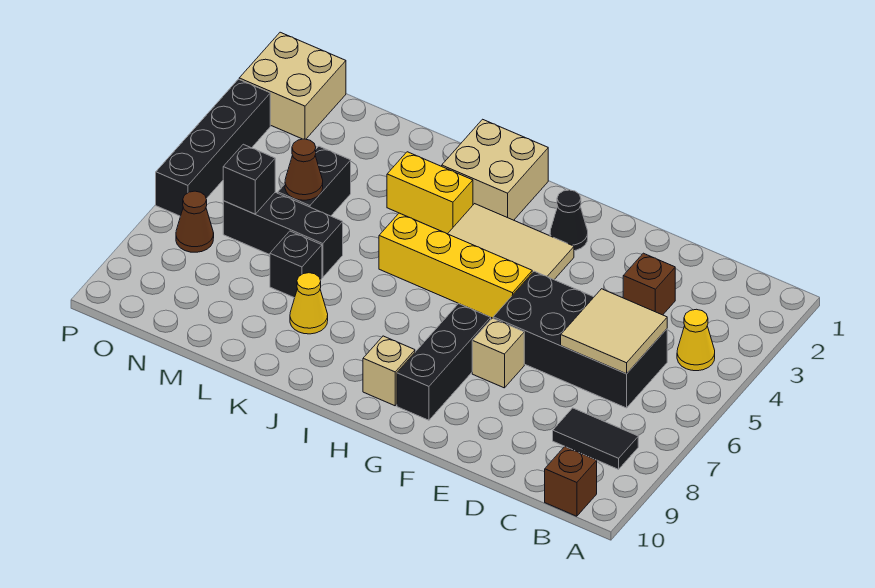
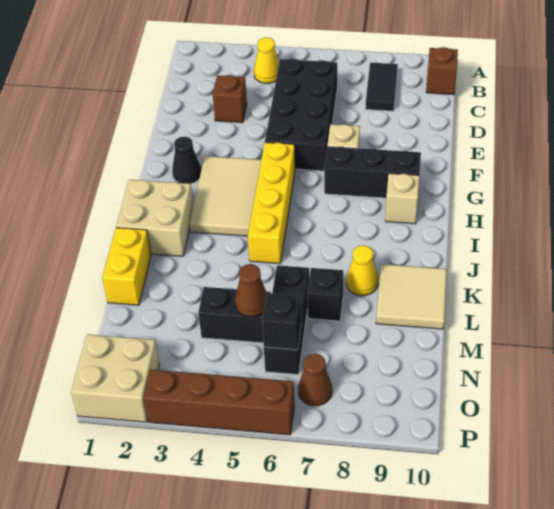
tan 2x2 tile [561,289,667,374] -> tan 2x2 tile moved to [376,264,447,329]
yellow 1x2 brick [387,152,473,234] -> yellow 1x2 brick moved to [102,228,151,305]
black 1x4 brick [156,79,270,216] -> brown 1x4 brick [144,369,294,435]

